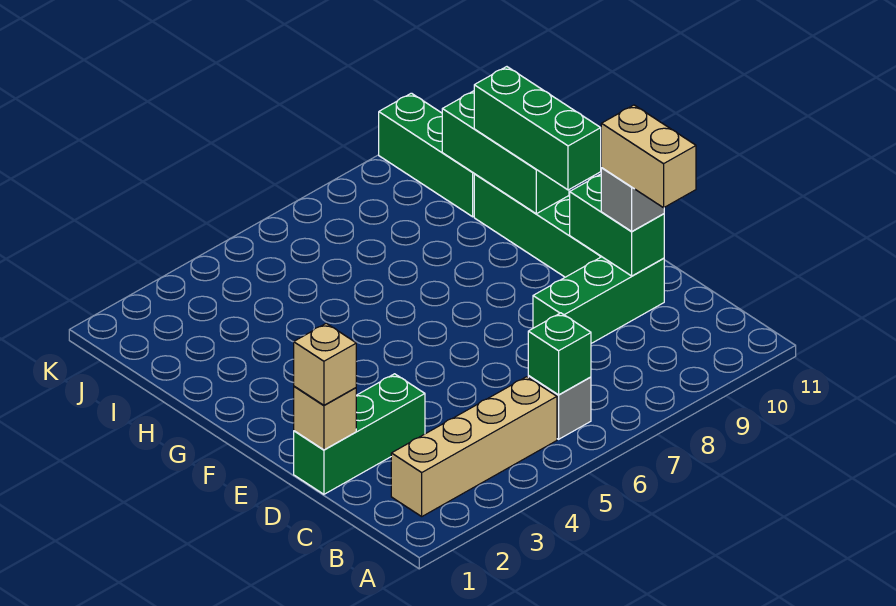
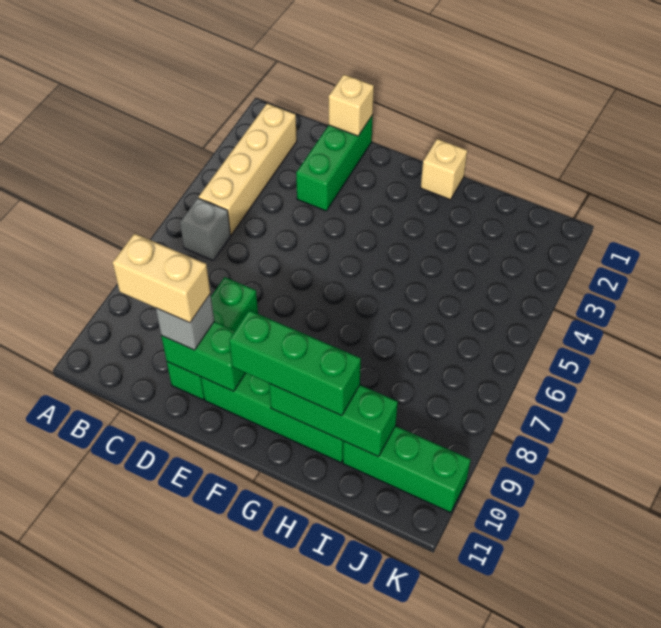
green 1x1 brick [528,313,591,395] -> none
tan 1x1 brick [294,323,356,405] -> tan 1x1 brick moved to [421,139,467,200]

